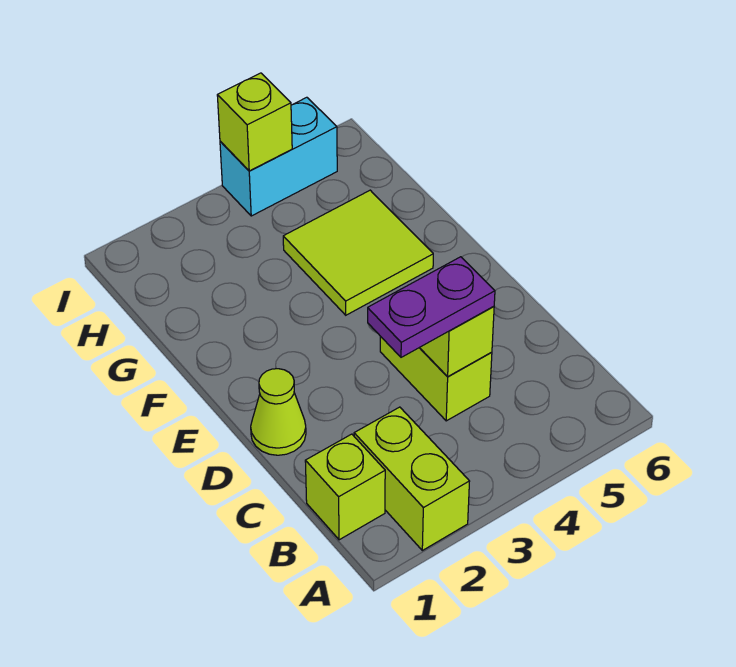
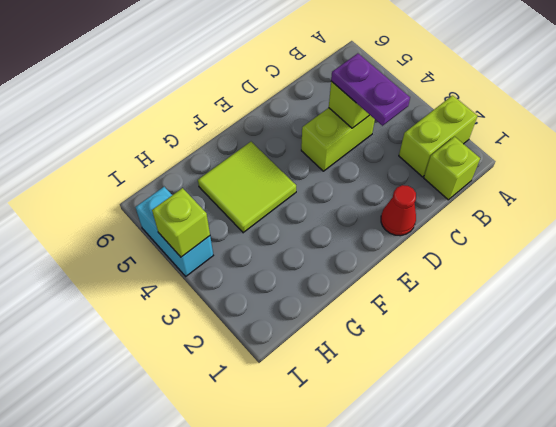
lime 1x1 cone [251,369,306,455] -> red 1x1 cone [381,185,416,236]

